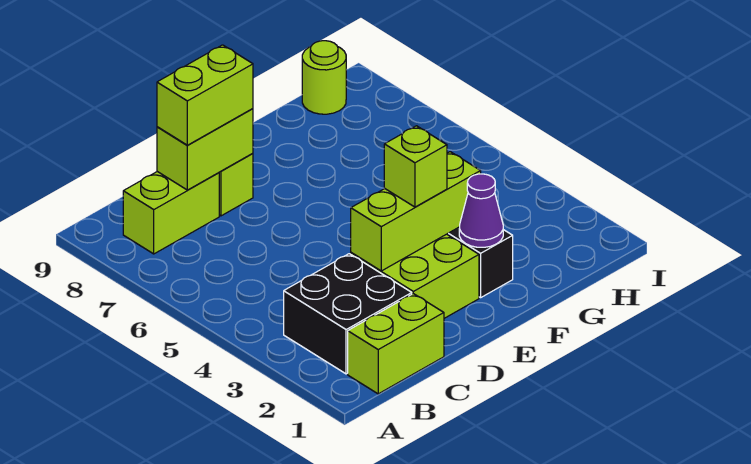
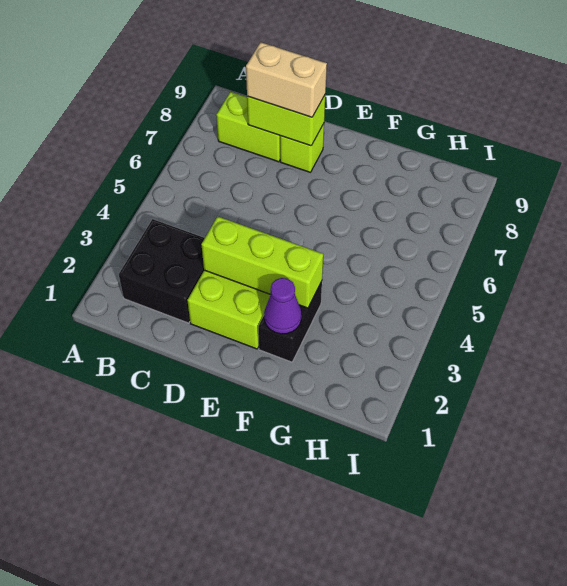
lime 1x2 brick [348,294,444,394] -> none
lime 1x2 brick [157,45,253,145] -> tan 1x2 brick [246,42,327,117]
lime 1x1 brick [384,126,447,207] -> none
lime 1x1 round brick [302,41,346,114] -> none

